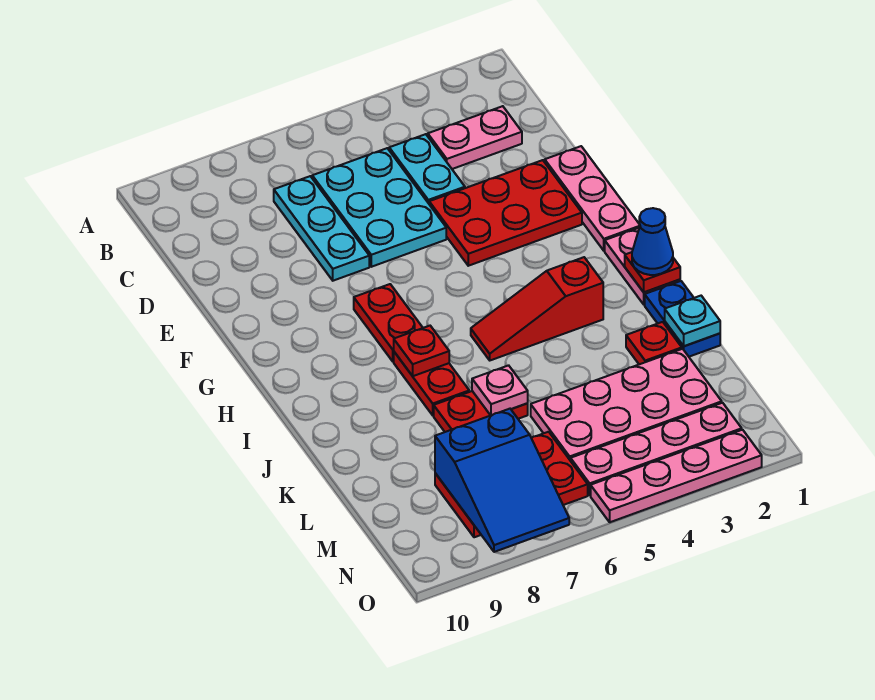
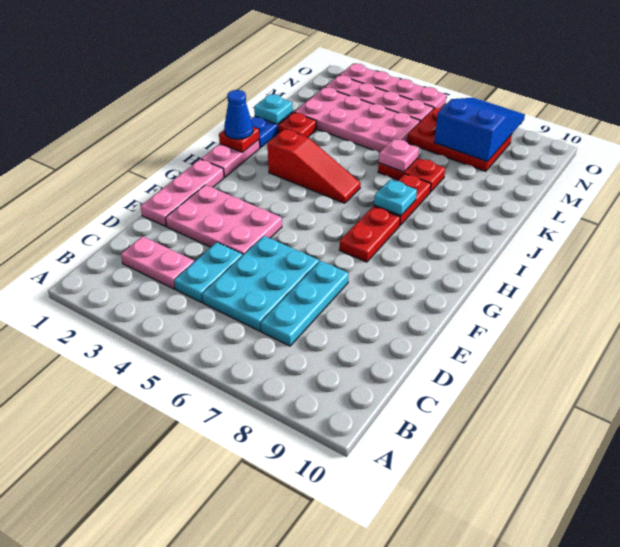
red 2x3 plate [429,160,582,266] -> pink 2x3 plate [166,185,282,255]
red 1x1 plate [394,326,449,376] -> cyan 1x1 plate [374,179,417,216]

